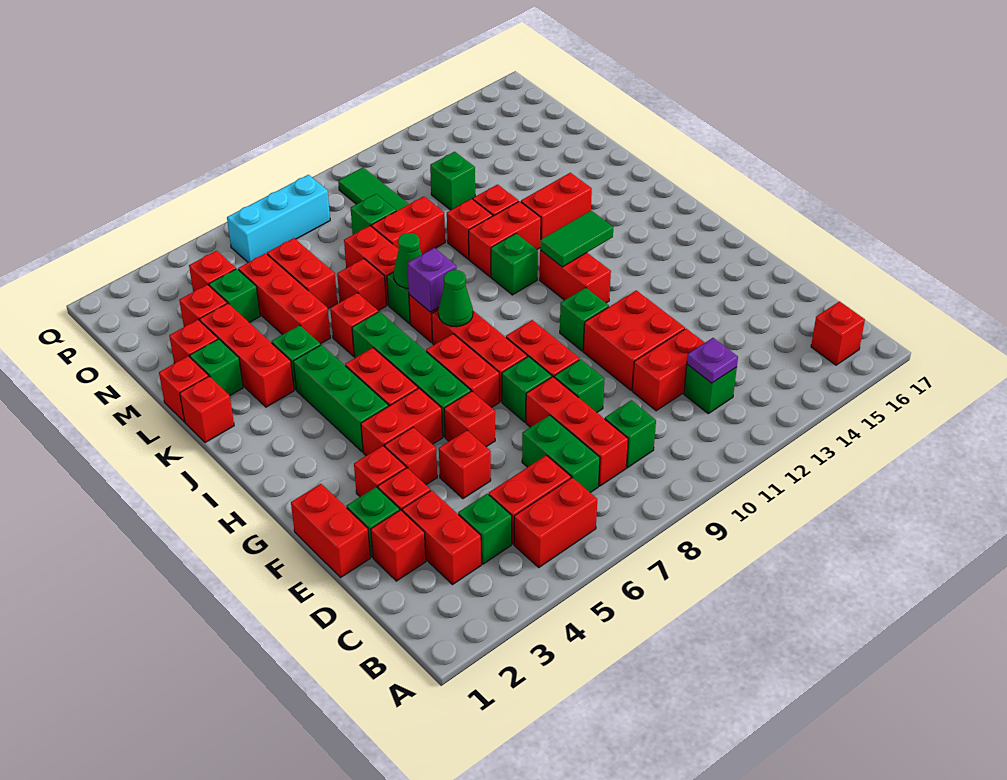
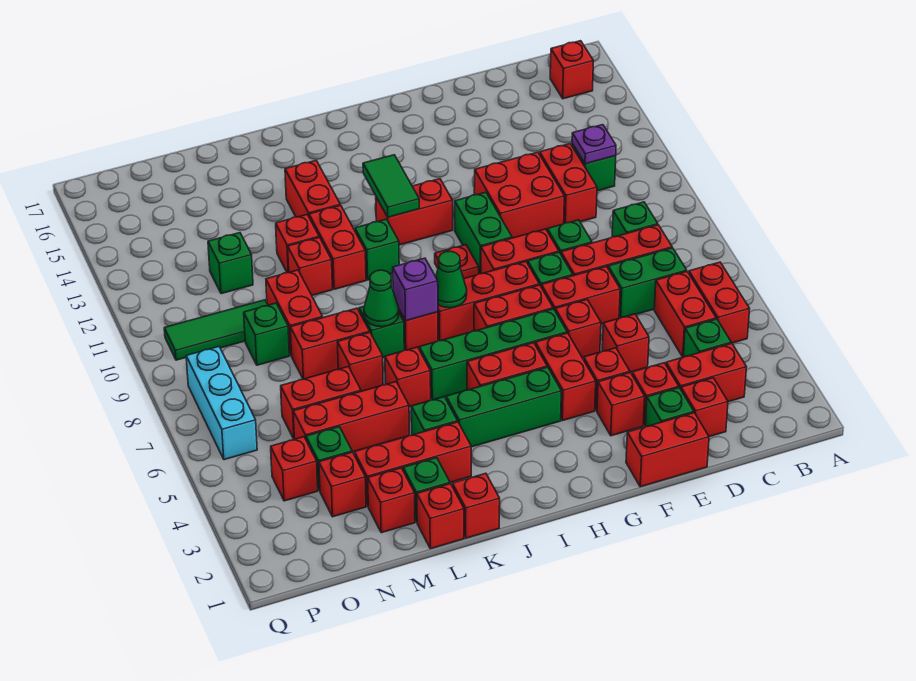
none -> red 1x2 brick [541,266,620,324]
green 1x1 brick [560,288,609,351] -> green 1x2 brick [455,192,512,274]
none -> red 1x1 plate [435,245,479,279]

